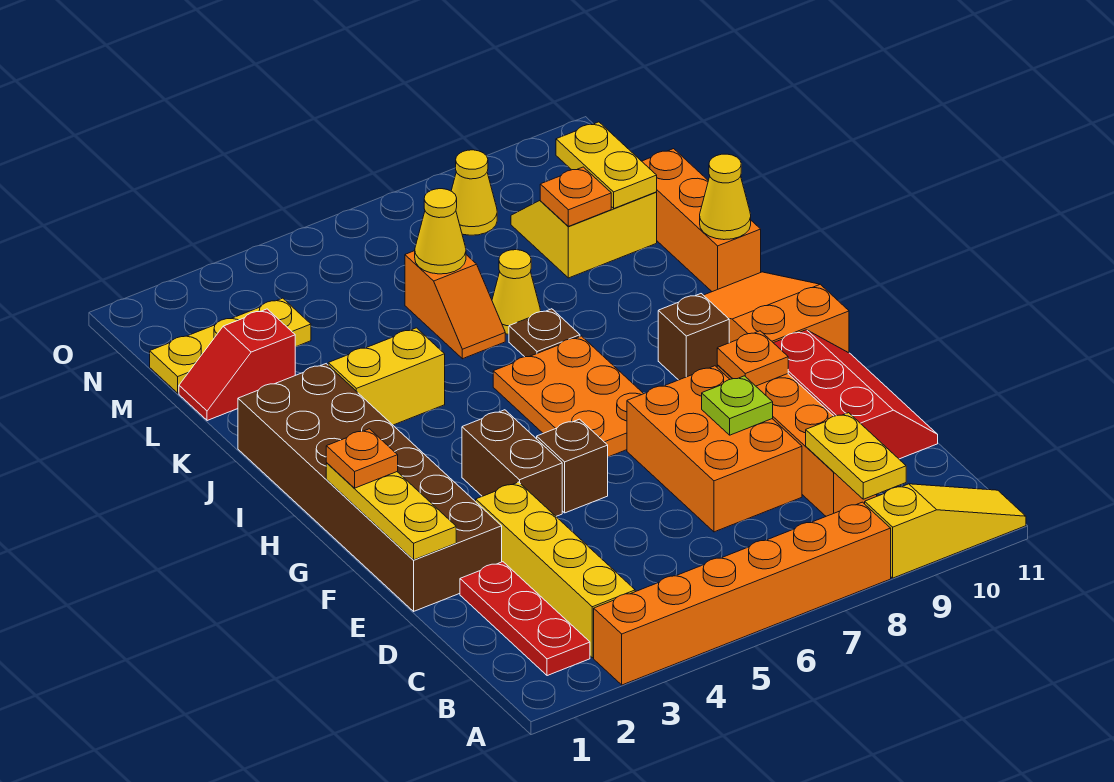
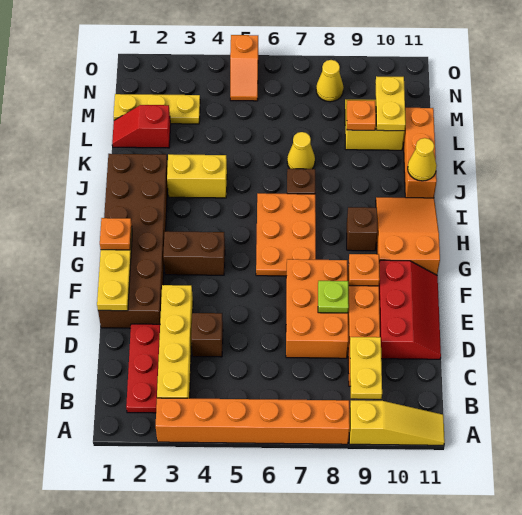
brown 1x2 brick [462,410,562,516] -> brown 1x2 brick turned to [163,231,225,275]
brown 1x1 brick [537,419,608,513] -> brown 1x1 brick moved to [191,313,223,357]
orange 1x2 slope [405,251,505,359] -> orange 1x2 slope moved to [230,35,258,101]
yellow 1x1 cone [415,189,466,274] -> none

